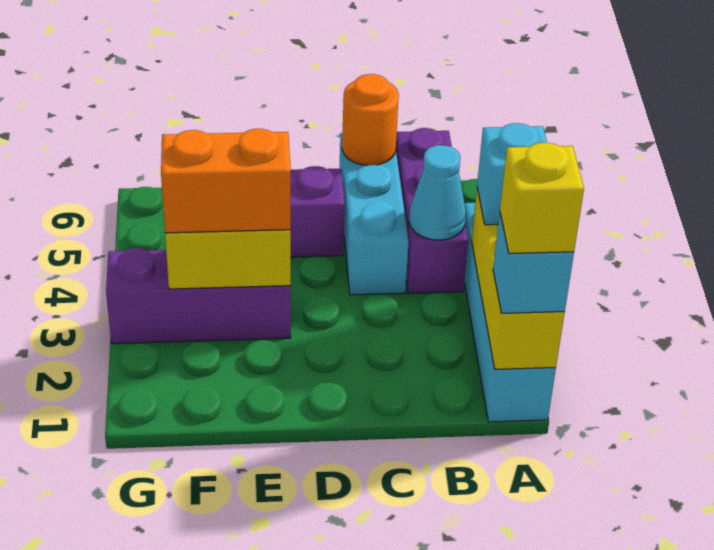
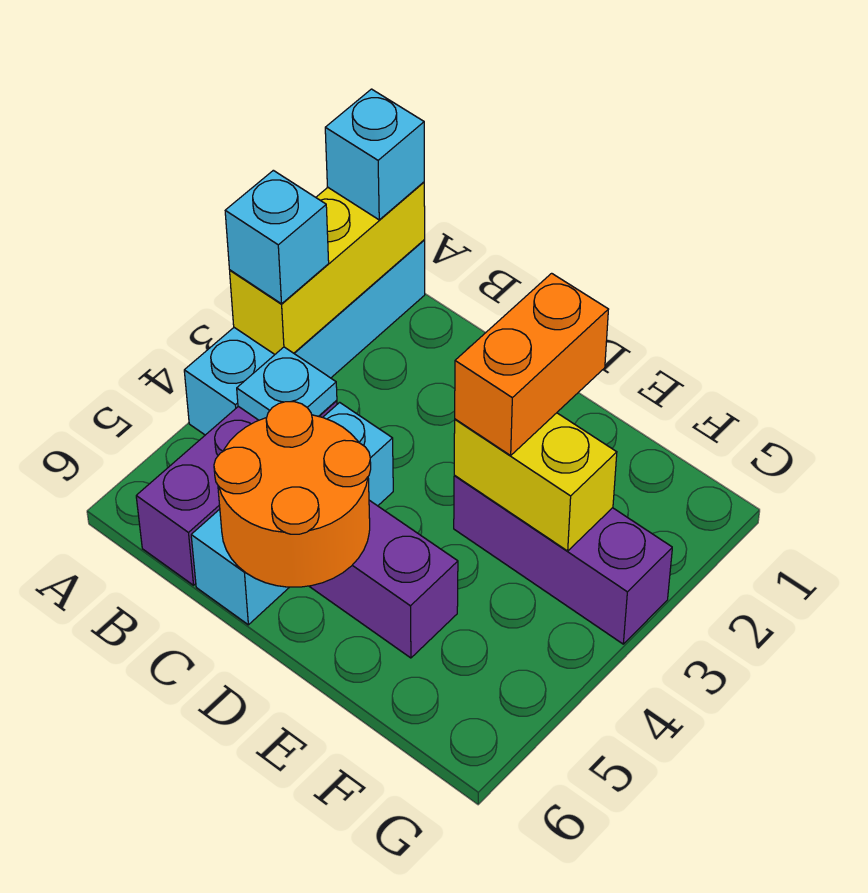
yellow 1x1 brick [500,143,584,254] -> none
cyan 1x1 cone [409,145,466,240] -> cyan 1x1 plate [237,347,337,420]
orange 1x1 round brick [342,74,399,165] -> orange 2x2 round brick [214,402,371,587]
orange 1x2 brick [161,129,291,233] -> orange 1x2 brick turned to [455,273,609,455]

